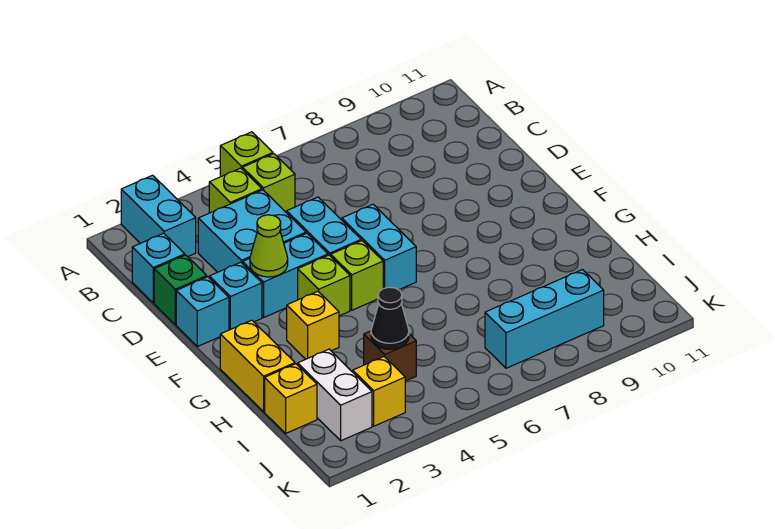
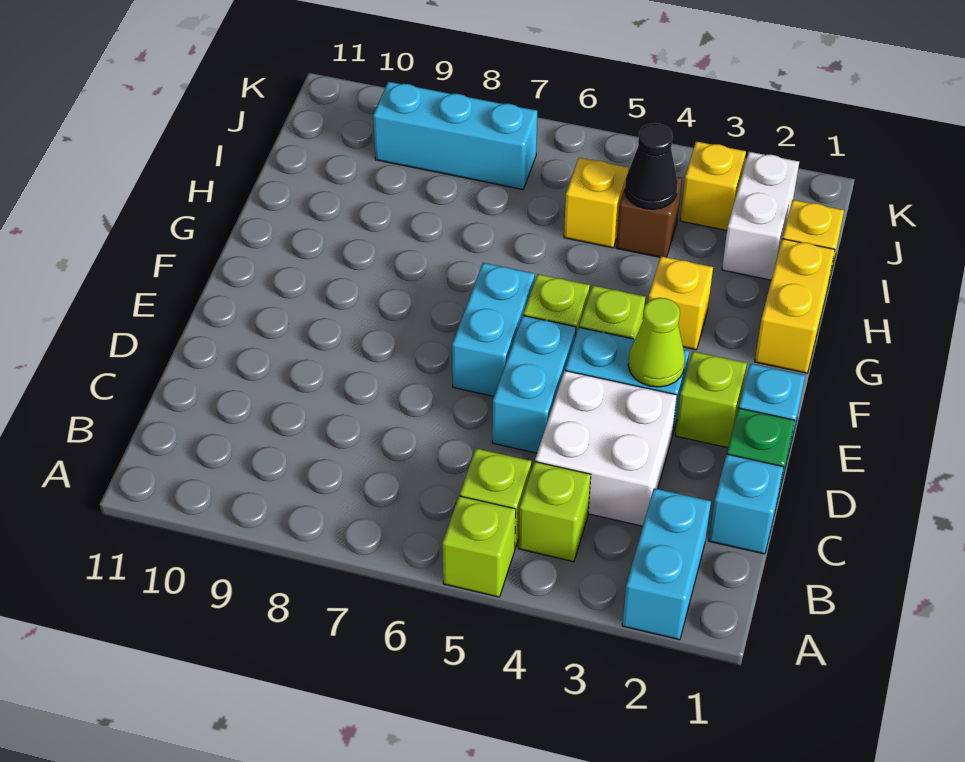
cyan 2x2 brick [198,190,306,272] -> white 2x2 brick [535,371,677,526]
cyan 1x1 brick [209,262,262,330] -> lime 1x1 brick [675,351,747,448]
none -> yellow 1x1 brick [564,158,629,248]

